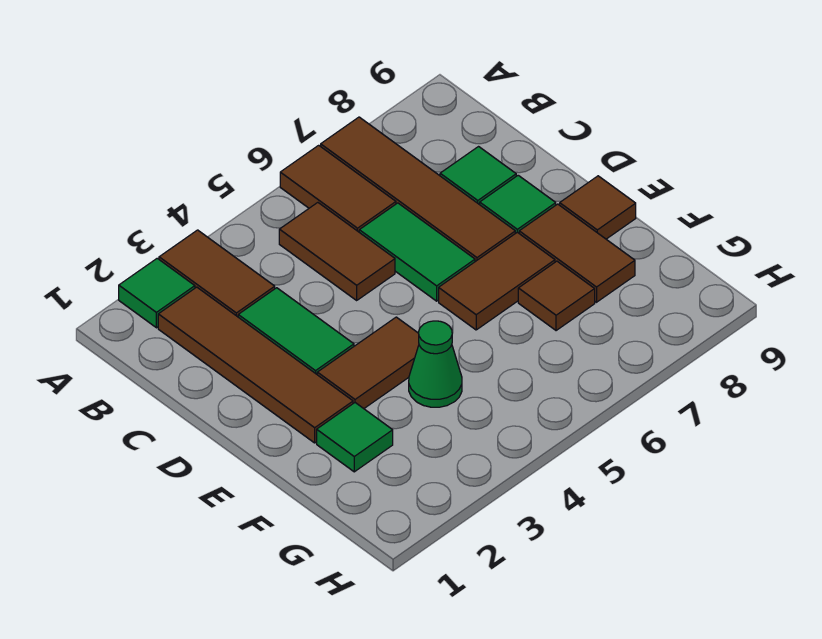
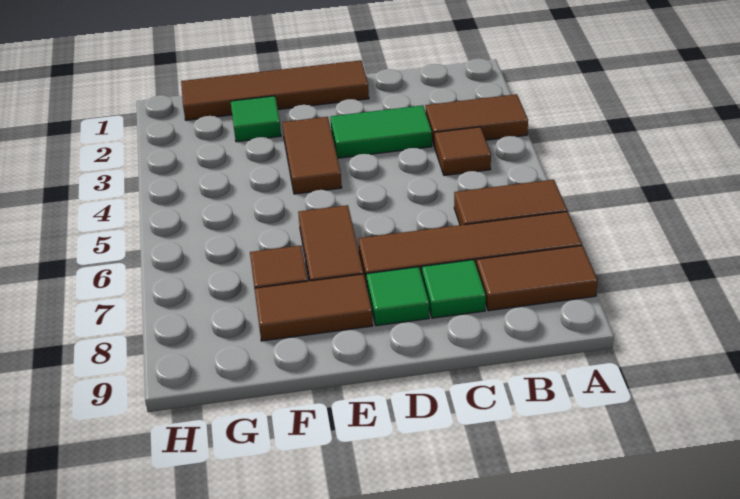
green 1x1 tile [119,258,195,328] -> none
brown 1x4 tile [158,287,353,443] -> brown 1x4 tile moved to [181,60,369,120]
brown 1x2 tile [279,203,395,300] -> brown 1x2 tile moved to [477,246,598,311]
green 1x2 tile [359,203,475,301] -> none
brown 1x1 tile [560,176,636,239] -> brown 1x1 tile moved to [434,127,491,175]
green 1x1 cone [409,321,462,407] -> none

